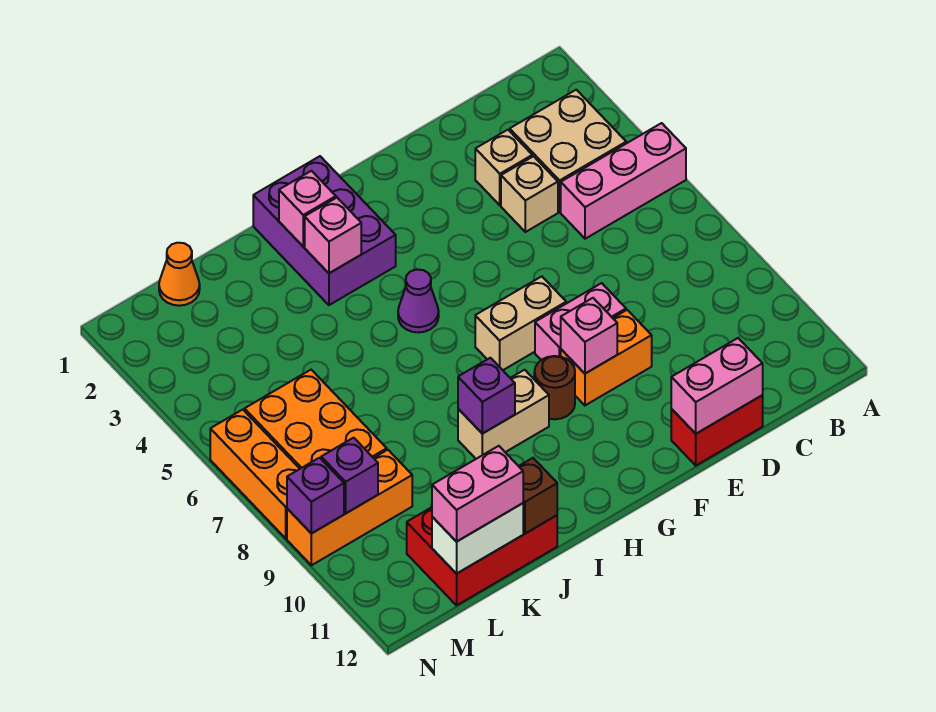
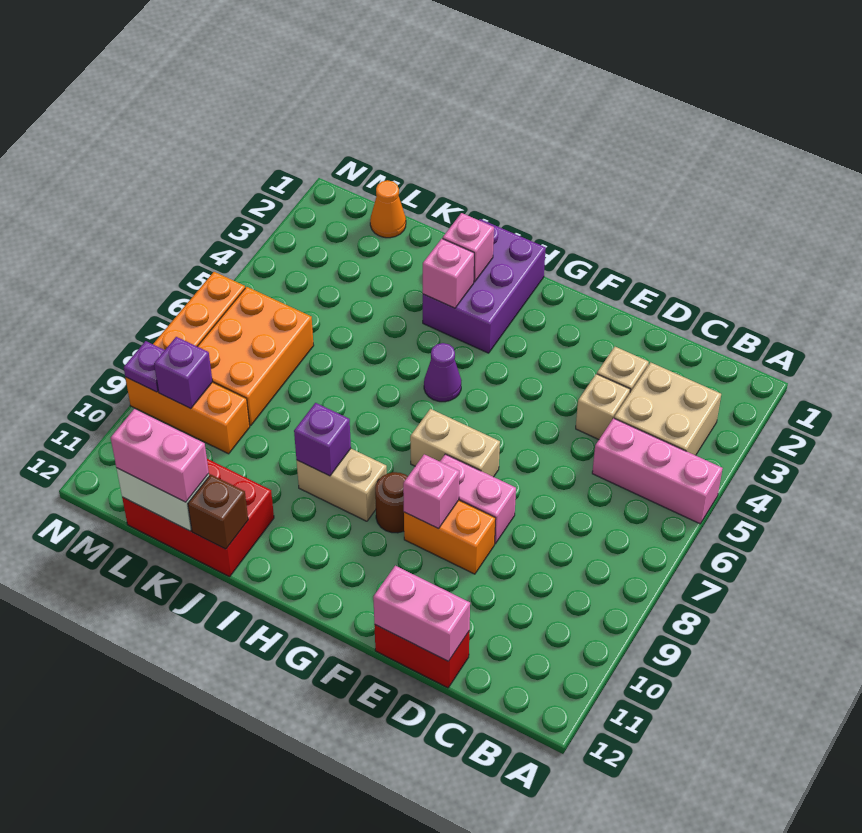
purple 1x1 brick [287,458,344,534] -> purple 1x1 plate [124,341,165,392]

